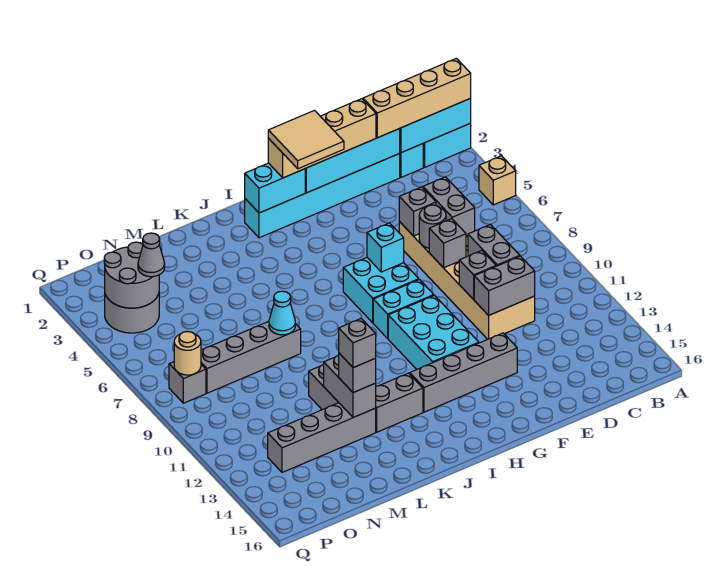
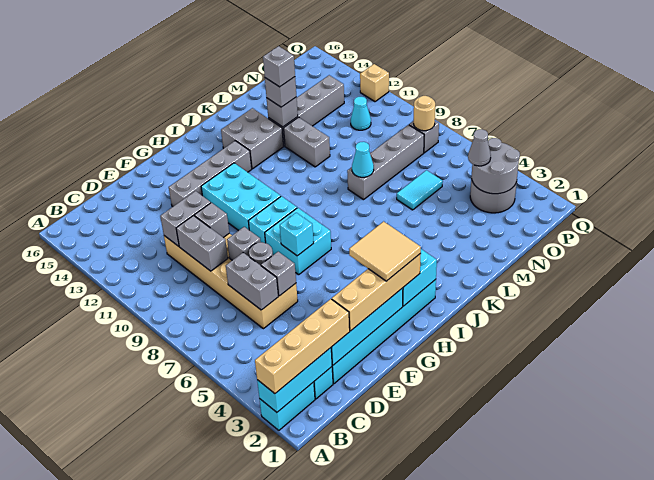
tan 1x1 brick [479,156,516,205] -> tan 1x1 brick moved to [360,64,389,102]
grey 1x2 brick [376,373,423,432] -> grey 2x2 brick [221,108,284,169]
grey 1x2 brick [324,355,376,417] -> grey 1x1 brick [267,97,298,127]
none -> cyan 1x2 tile [397,170,443,210]
none -> cyan 1x1 cone [351,97,371,130]

